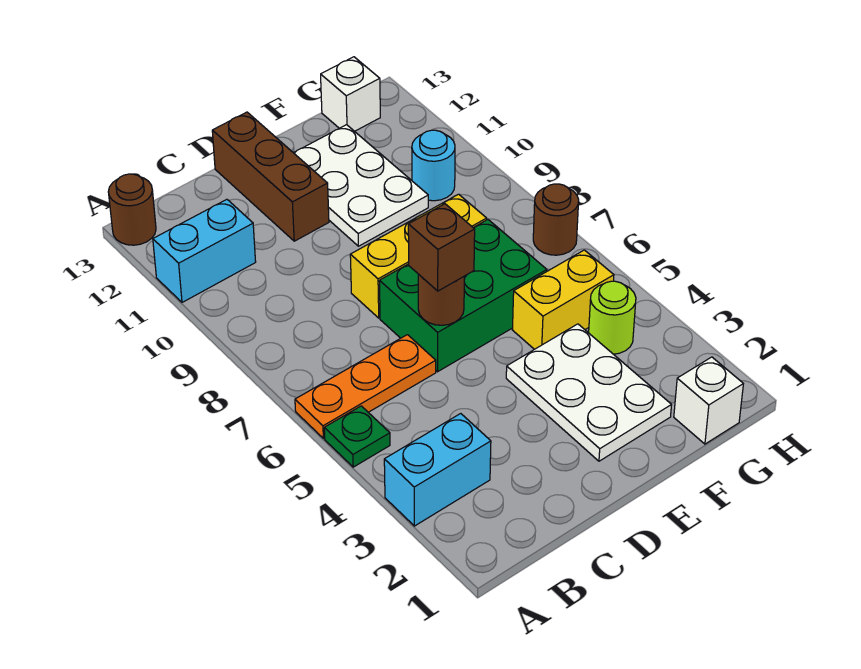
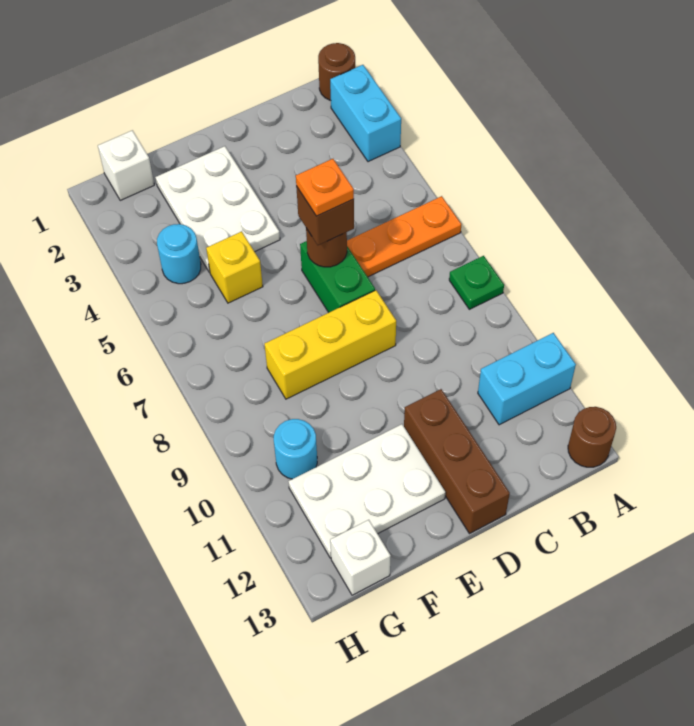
cyan 1x2 brick [384,414,491,526] -> cyan 1x2 brick turned to [330,65,401,162]
green 1x1 plate [324,406,390,467] -> green 1x1 plate moved to [449,256,504,309]
green 2x3 brick [379,219,547,372] -> green 1x2 brick [300,241,375,312]
none -> orange 1x1 plate [296,159,354,216]
white 2x3 plate [294,125,428,246] -> white 2x3 plate turned to [289,424,445,558]
yellow 1x2 brick [513,250,614,349] -> yellow 1x1 brick [206,231,263,303]
lime 1x1 round brick [589,281,636,354] -> cyan 1x1 round brick [157,224,201,284]
brown 1x1 round brick [533,184,579,255] -> brown 1x1 round brick moved to [318,43,355,100]

